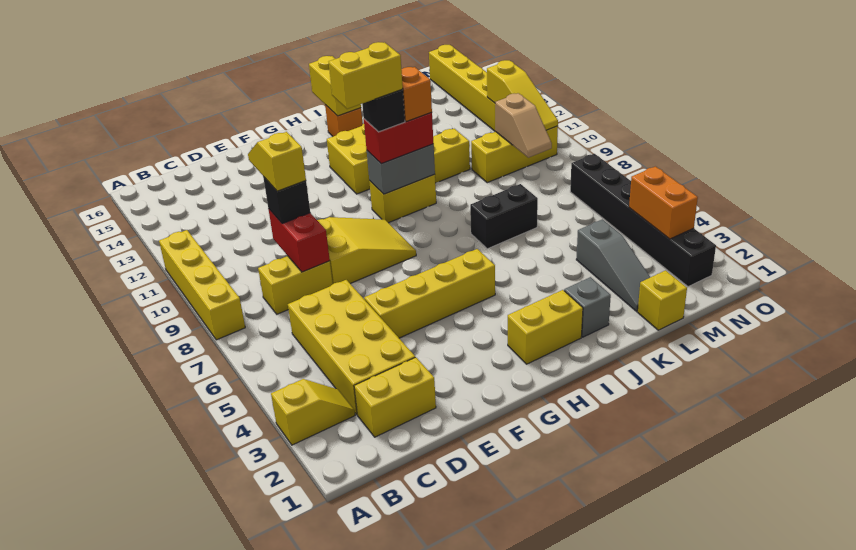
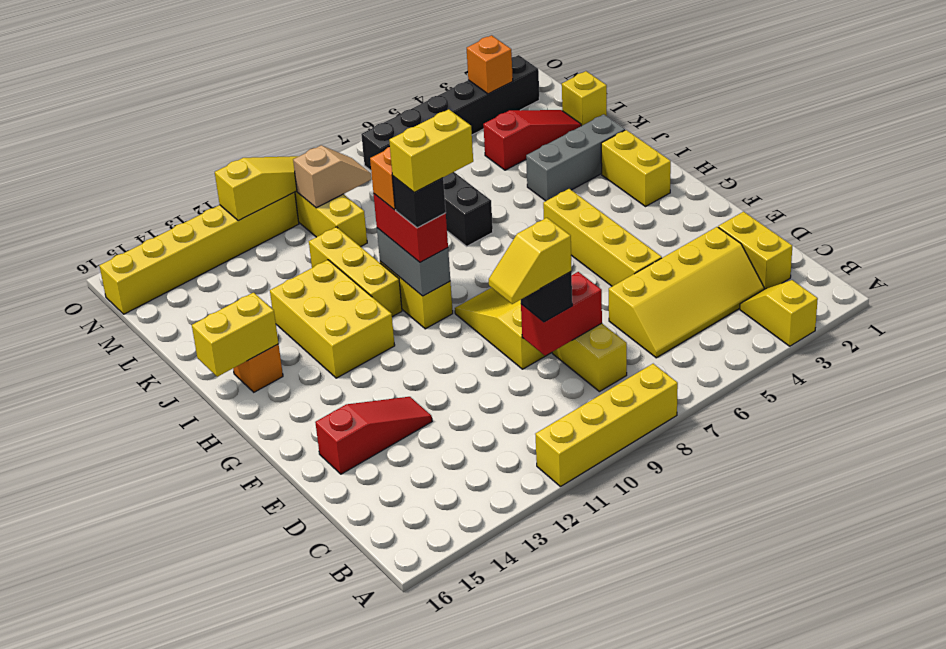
yellow 2x4 brick [288,280,415,415] -> yellow 2x4 slope [609,227,764,358]
none -> red 1x3 slope [315,397,432,474]
yellow 1x2 brick [329,42,403,109] -> yellow 1x2 brick turned to [389,109,473,192]
grey 1x1 brick [564,277,611,337] -> grey 1x3 brick [526,114,625,201]
grey 1x3 slope [576,219,650,311] -> red 1x3 slope [483,110,581,170]
orange 1x2 brick [629,166,698,239] -> orange 1x1 brick [467,35,513,94]

